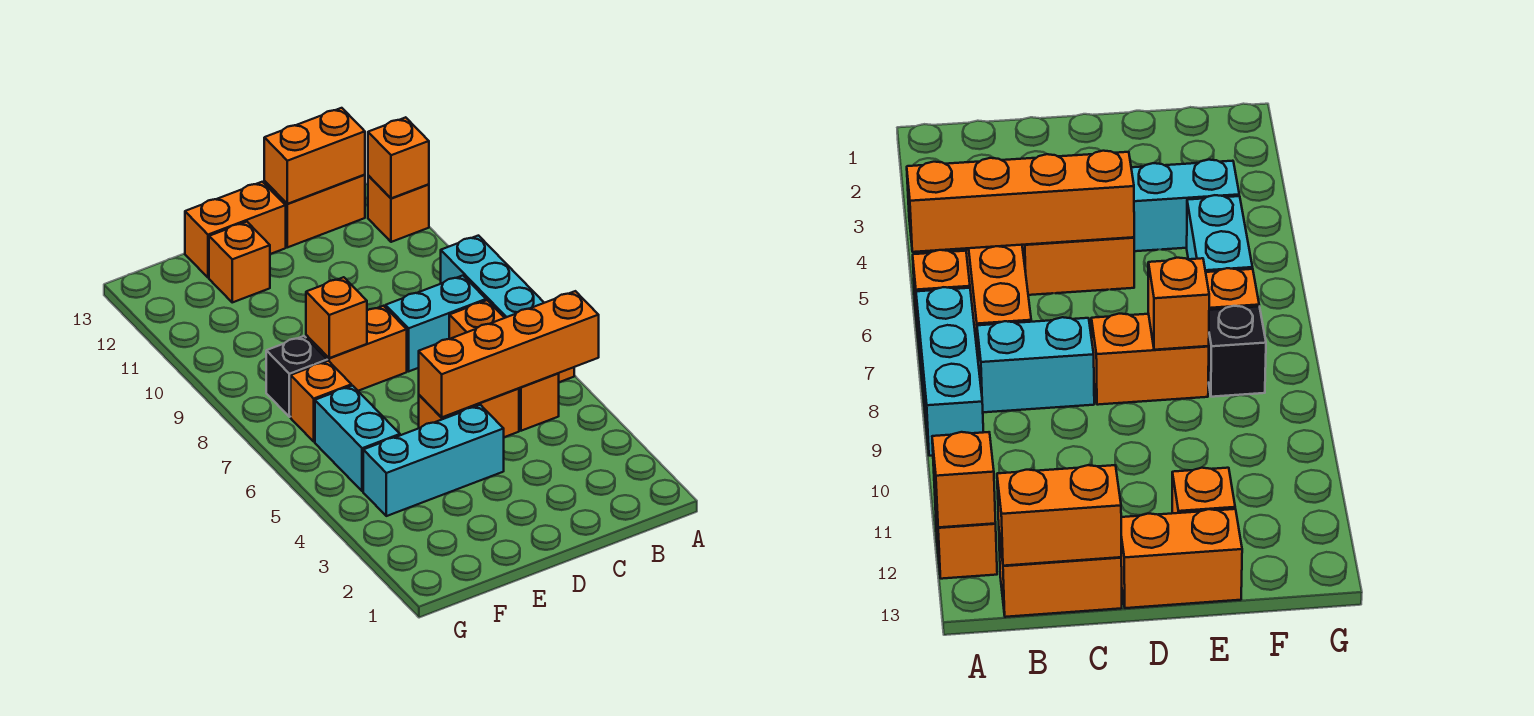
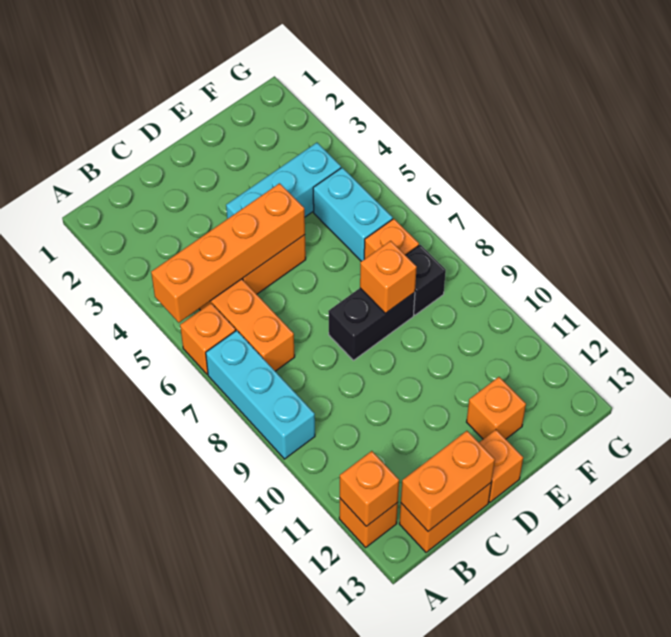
cyan 1x2 brick [386,276,486,371] -> none
orange 1x2 brick [306,306,407,391] -> black 1x2 brick [328,288,415,360]
orange 1x2 brick [185,182,286,278] -> orange 1x1 brick [479,430,523,502]

